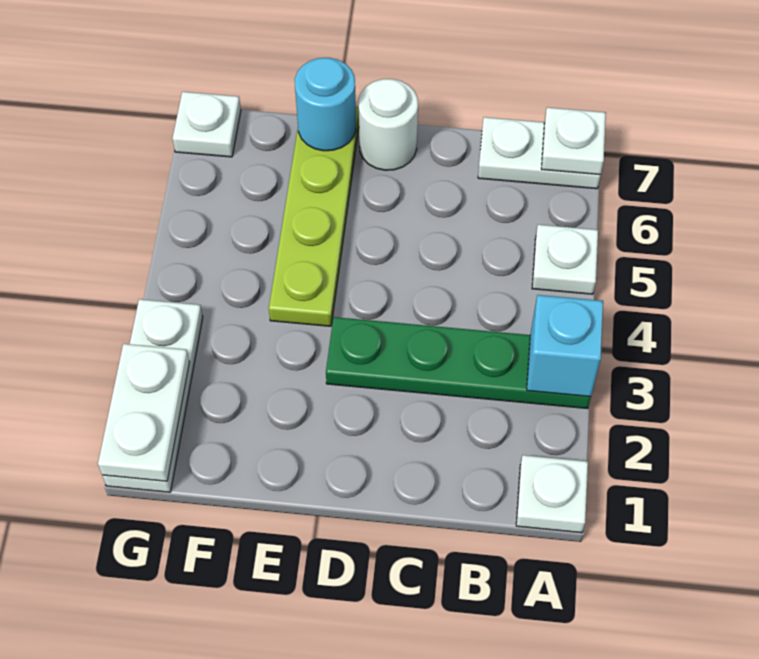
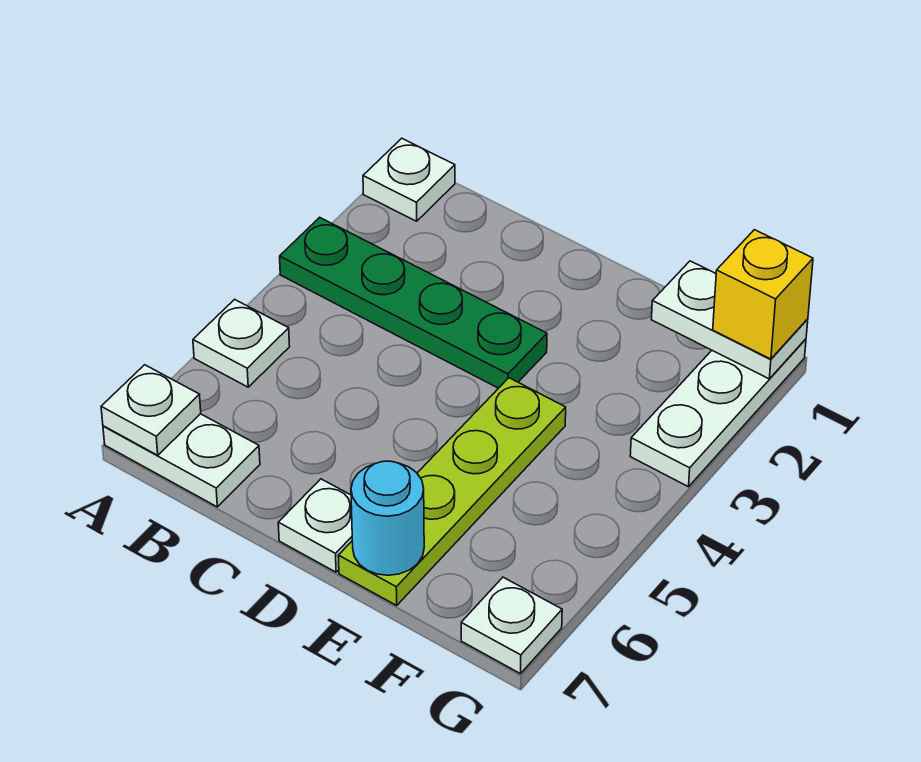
cyan 1x1 brick [527,295,603,397] -> none
white 1x1 round brick [358,79,418,170] -> white 1x1 plate [278,479,352,572]
white 1x2 plate [98,344,190,481] -> white 1x2 plate turned to [651,261,808,379]
none -> yellow 1x1 brick [713,230,813,359]

